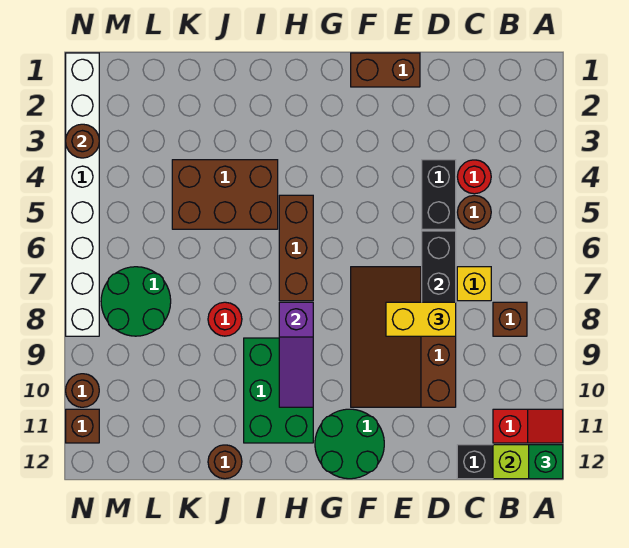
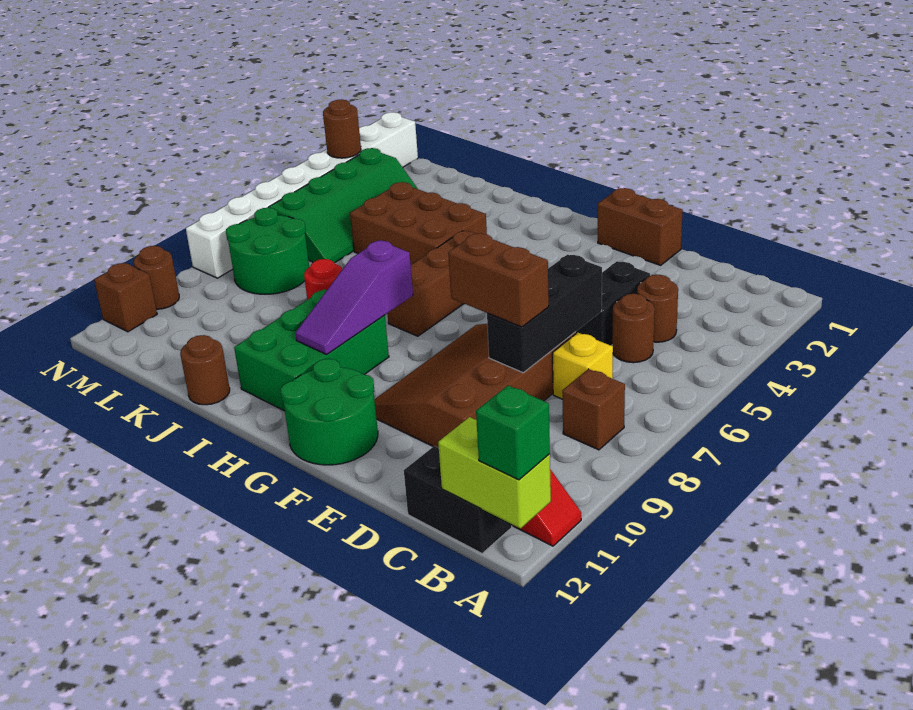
red 1x1 round brick [457,160,491,194] -> brown 1x1 round brick [637,275,678,342]
yellow 1x2 brick [386,302,456,336] -> brown 1x2 brick [448,233,549,327]
none -> green 2x4 slope [268,148,418,263]

